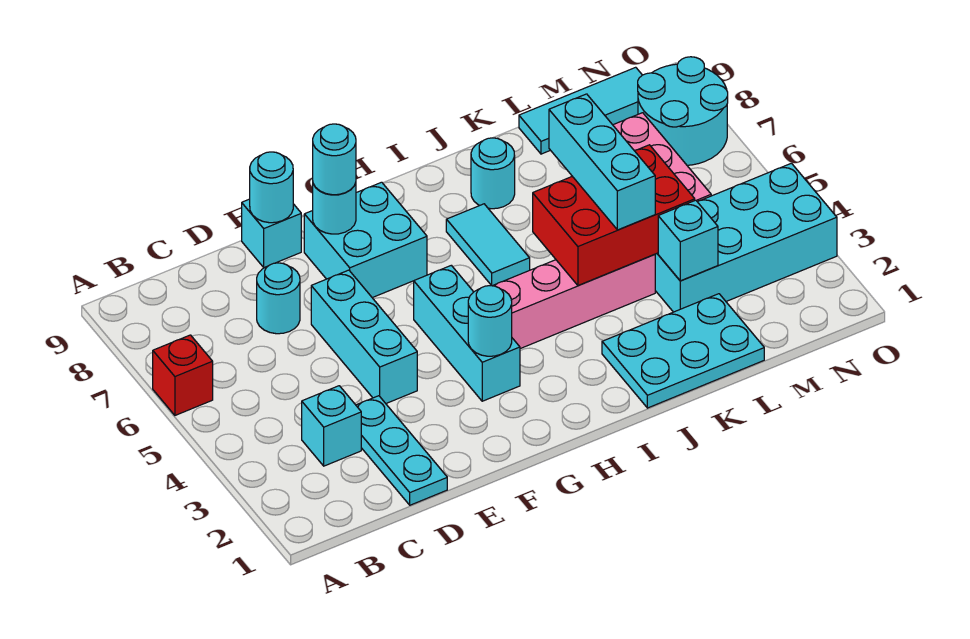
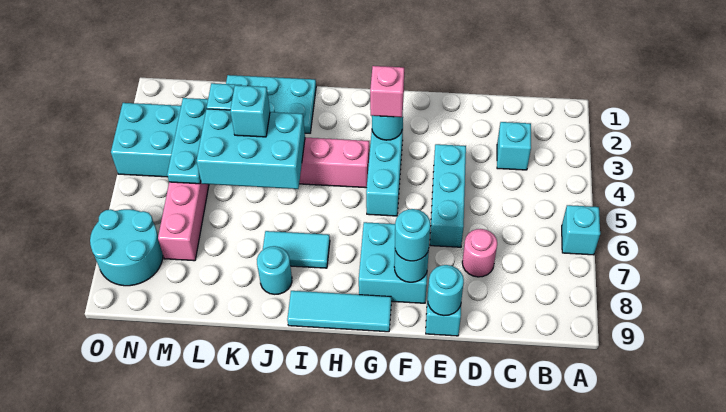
red 1x1 brick [153,335,213,415] -> cyan 1x1 brick [562,205,600,255]
cyan 1x3 plate [356,396,447,505] -> cyan 1x3 plate moved to [167,98,208,184]
cyan 1x1 round brick [257,263,300,334] -> pink 1x1 round brick [462,229,497,277]
none -> pink 1x1 brick [370,66,404,117]
cyan 1x2 tile [446,204,530,286] -> cyan 1x2 tile turned to [263,231,330,268]
red 2x3 brick [533,145,695,285] -> cyan 2x3 brick [197,109,305,189]
cyan 1x3 brick [549,94,655,230] -> cyan 1x1 brick [230,85,270,137]
cyan 1x3 tile [519,67,642,154] -> cyan 1x3 tile moved to [287,291,391,332]

